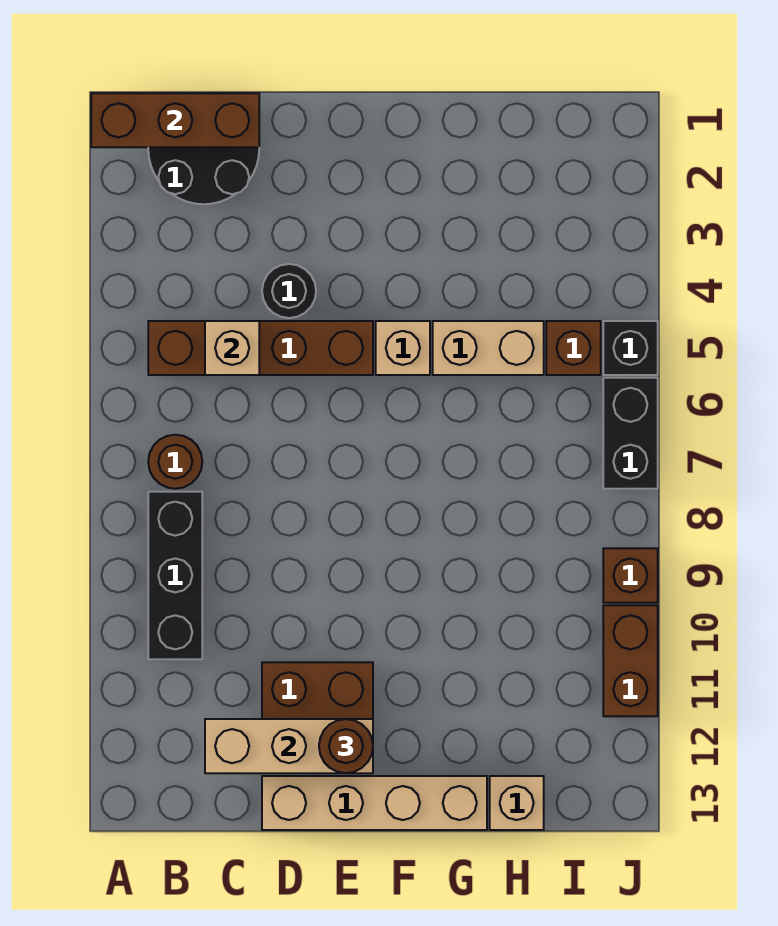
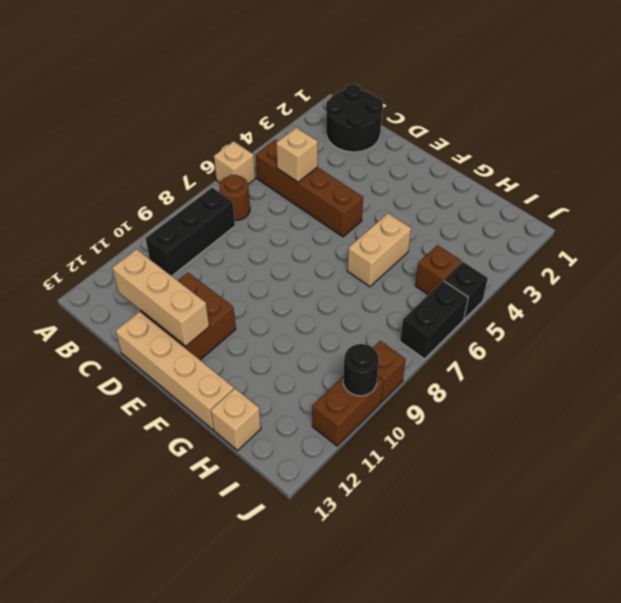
brown 1x3 brick [91,93,259,147] -> none
black 1x1 round brick [262,264,316,318] -> black 1x1 round brick moved to [343,344,379,396]
brown 1x1 round brick [319,719,373,773] -> none
tan 1x1 brick [376,321,430,375] -> tan 1x1 brick moved to [214,141,255,184]
tan 1x2 brick [433,321,544,375] -> tan 1x2 brick turned to [347,213,411,287]

